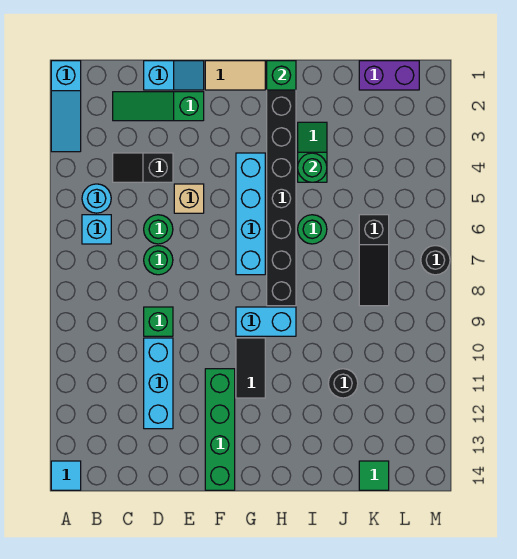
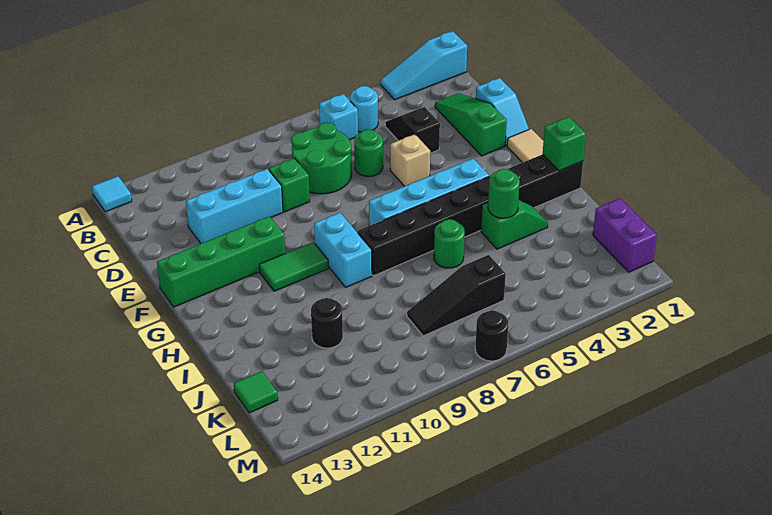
green 1x1 round brick [144,246,173,275] -> green 2x2 round brick [291,123,352,194]
black 1x2 tile [236,338,265,398] -> green 1x2 tile [259,242,329,291]

